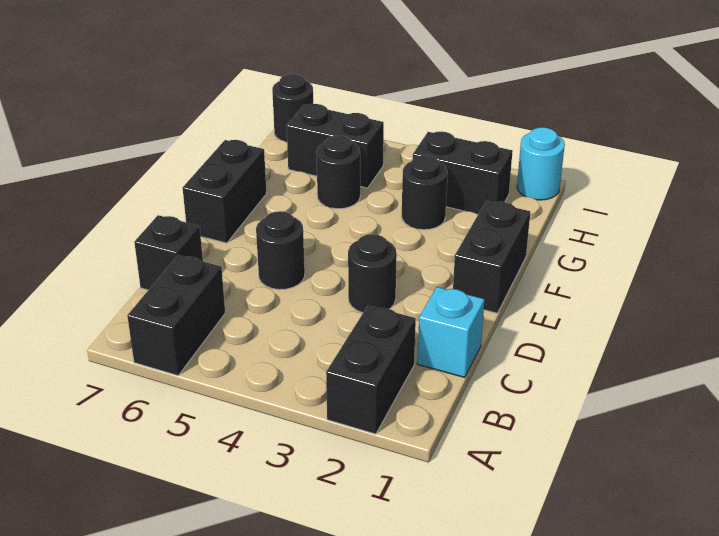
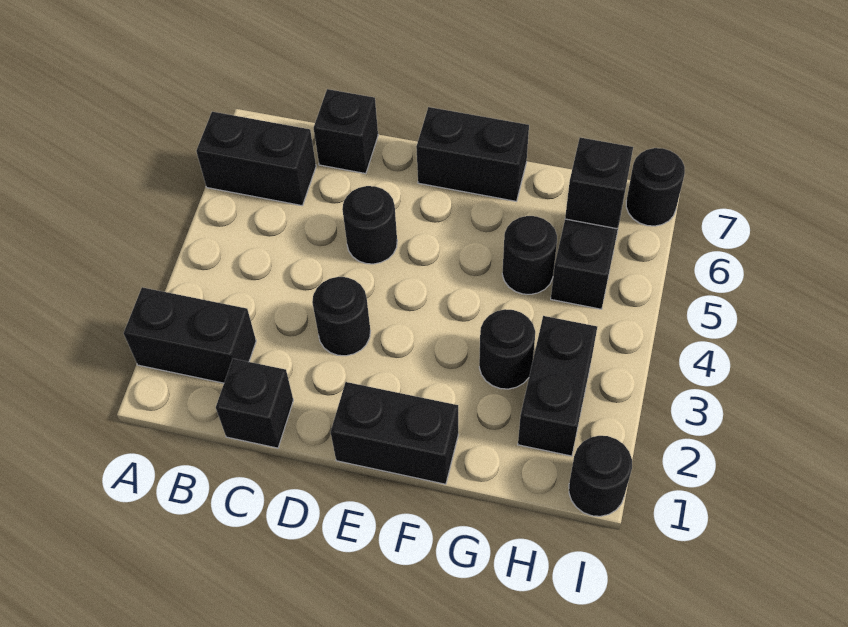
cyan 1x1 brick [417,287,484,378] -> black 1x1 brick [216,359,293,448]
none -> black 1x1 brick [565,138,633,229]
cyan 1x1 round brick [517,127,565,200] -> black 1x1 round brick [569,436,632,516]

